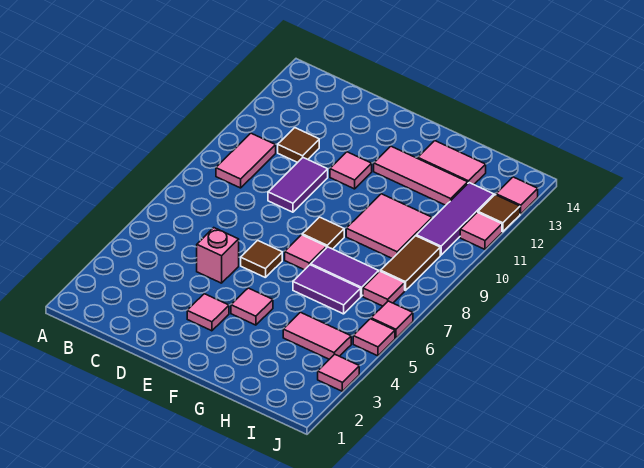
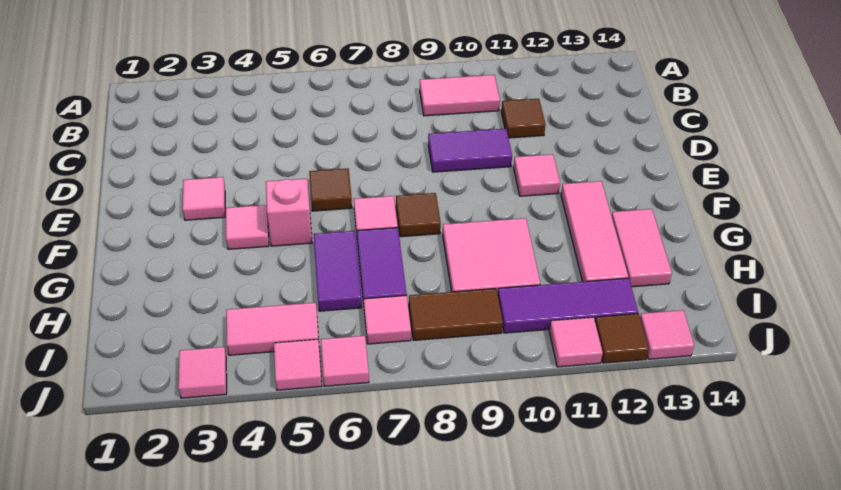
pink 1x1 brick [197,228,239,283] -> pink 1x1 brick moved to [266,178,312,246]
pink 1x2 tile [283,312,351,359] -> pink 1x2 tile turned to [226,303,319,355]

